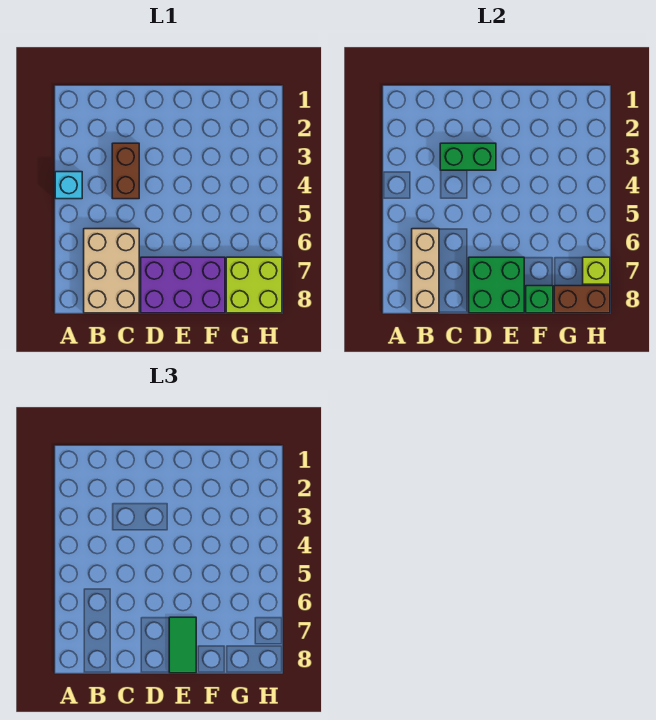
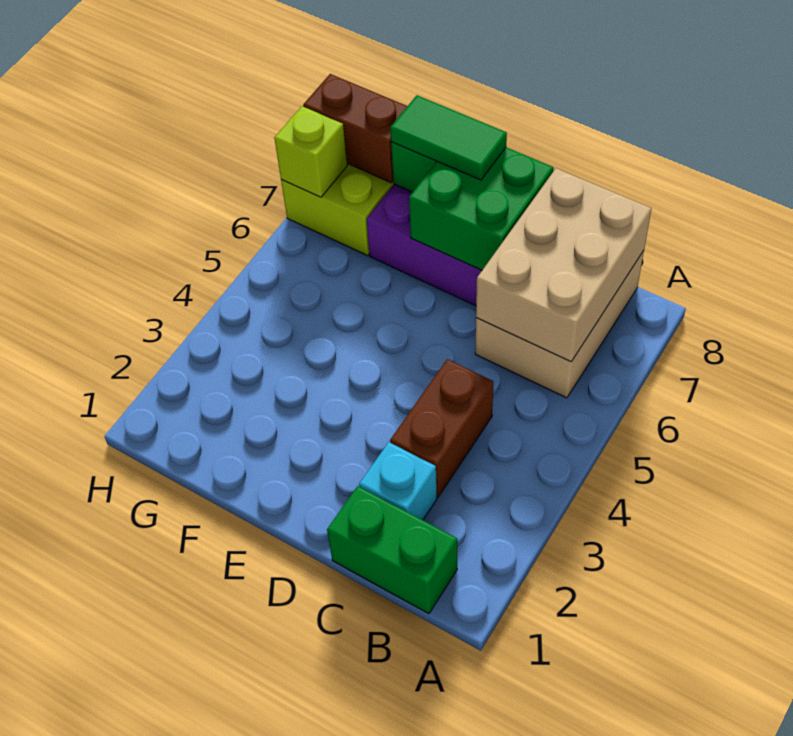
cyan 1x1 brick [55,172,82,199] -> cyan 1x1 brick moved to [359,442,437,520]
tan 1x3 brick [412,229,439,313] -> tan 2x3 brick [476,168,652,362]
green 1x2 brick [440,143,496,170] -> green 1x2 brick moved to [327,486,457,614]
green 1x2 tile [169,617,196,673] -> green 1x2 tile turned to [390,95,507,180]

